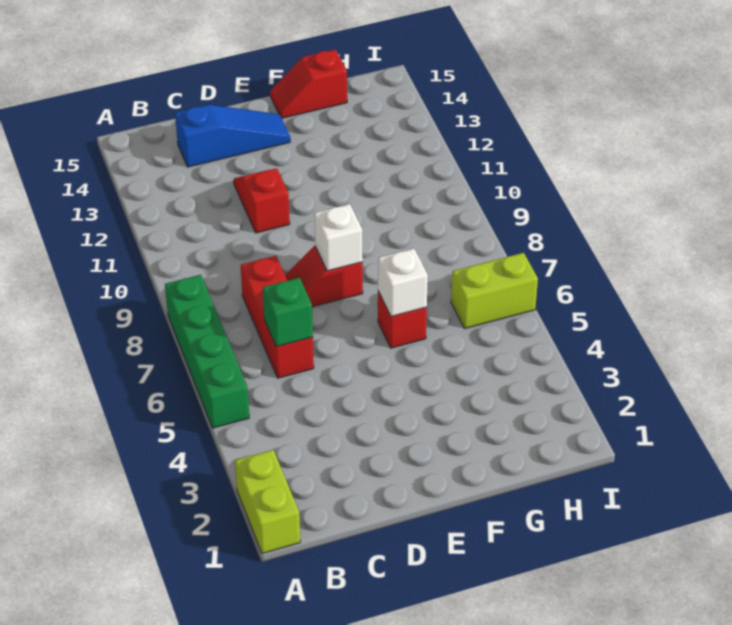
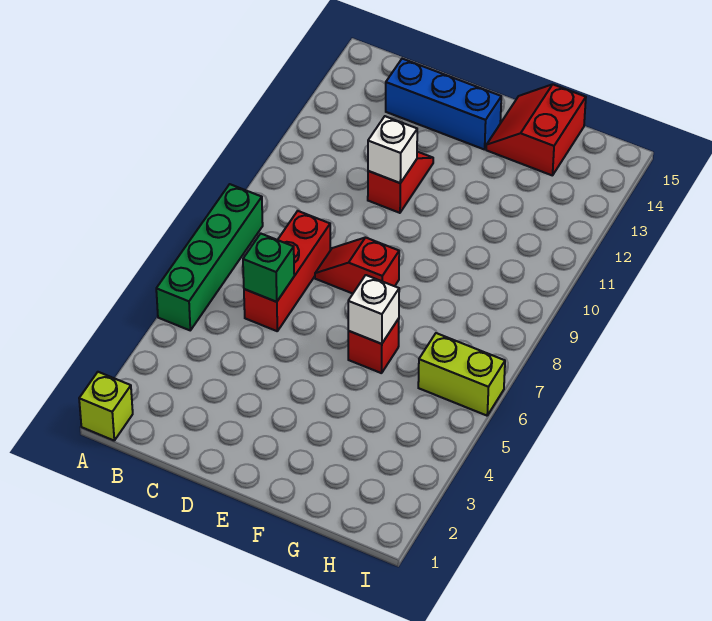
lime 1x2 brick [235,450,300,554] -> lime 1x1 brick [79,372,133,440]
blue 1x3 slope [175,105,290,167] -> blue 1x3 brick [386,59,501,150]
white 1x1 brick [314,204,363,271] -> white 1x1 brick moved to [368,116,417,183]
red 1x2 slope [270,49,347,118] -> red 2x2 slope [486,84,586,176]

